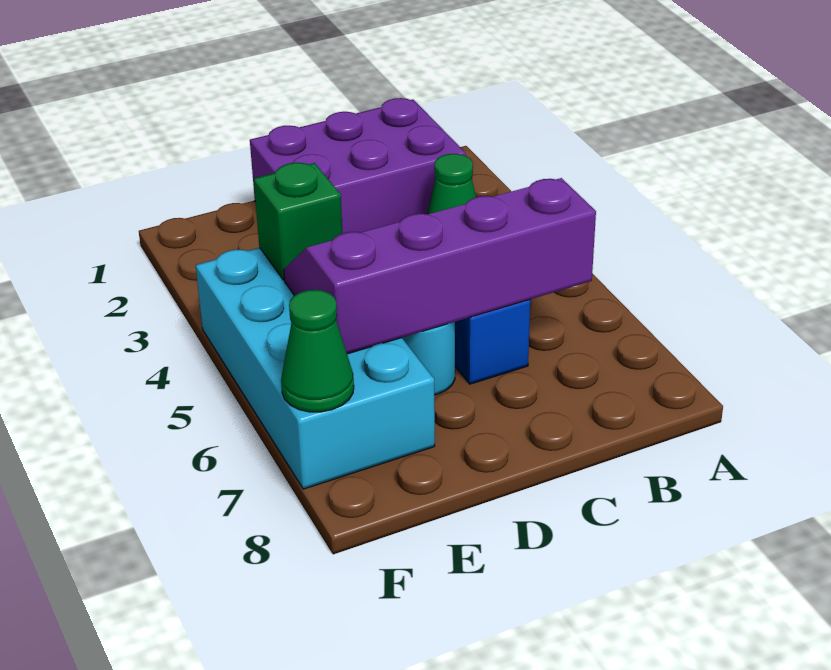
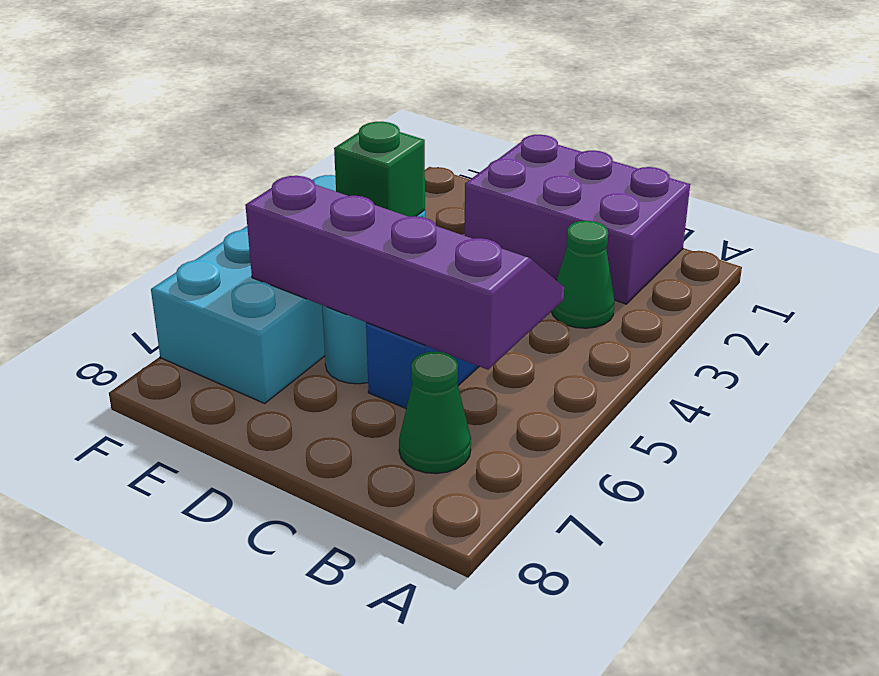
green 1x1 cone [281,290,354,412] -> green 1x1 cone moved to [399,351,471,474]

